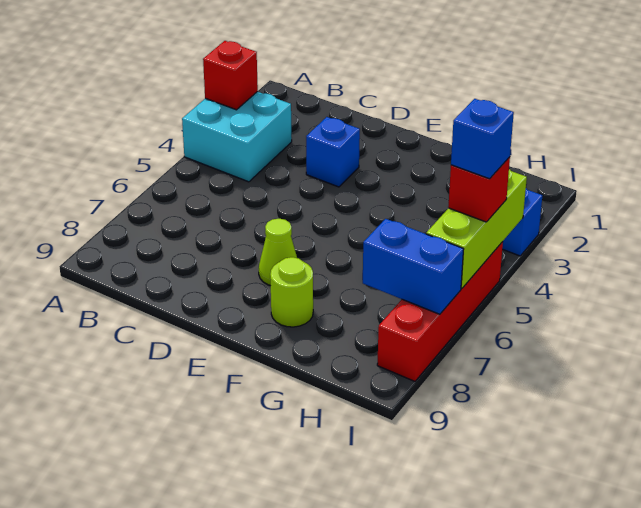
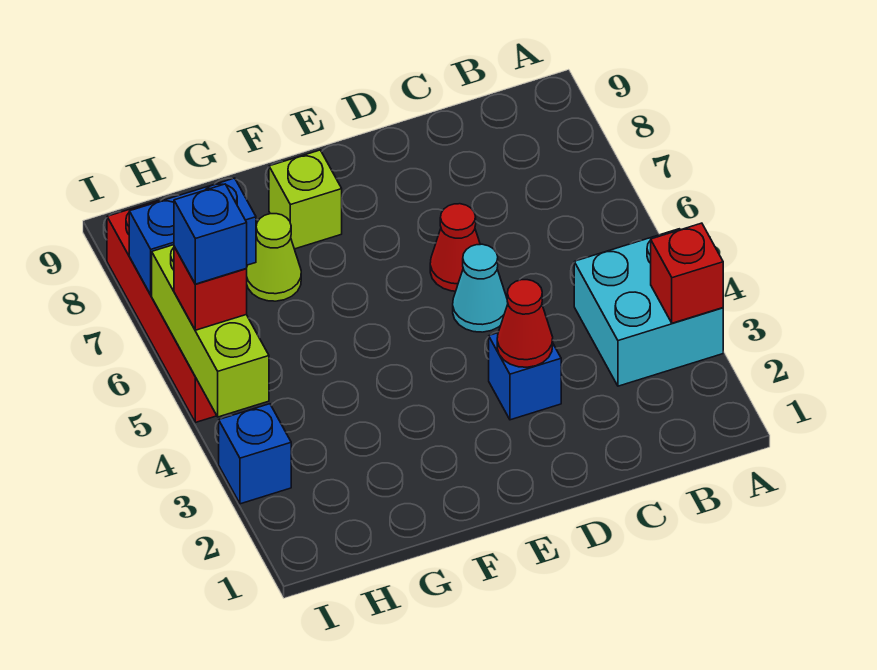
none -> red 1x1 cone [497,280,553,367]
none -> cyan 1x1 cone [453,244,508,332]
none -> red 1x1 cone [430,204,480,291]
lime 1x1 cone [259,219,297,286] -> lime 1x1 cone moved to [247,214,301,301]
lime 1x1 round brick [270,257,313,327] -> lime 1x1 brick [269,150,342,249]

